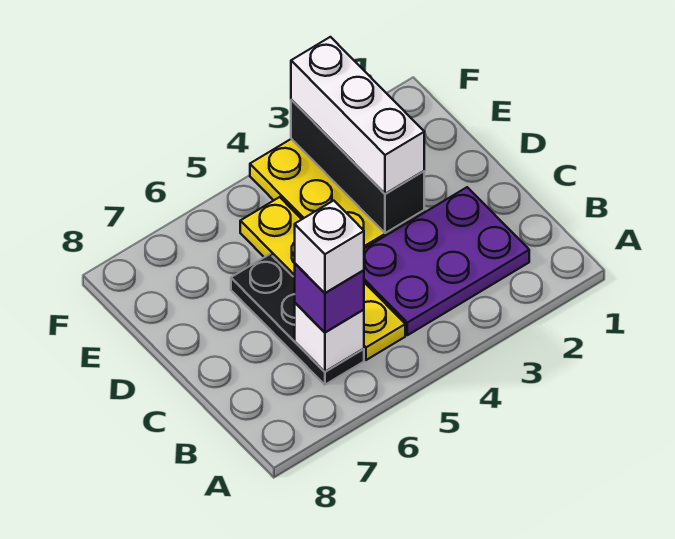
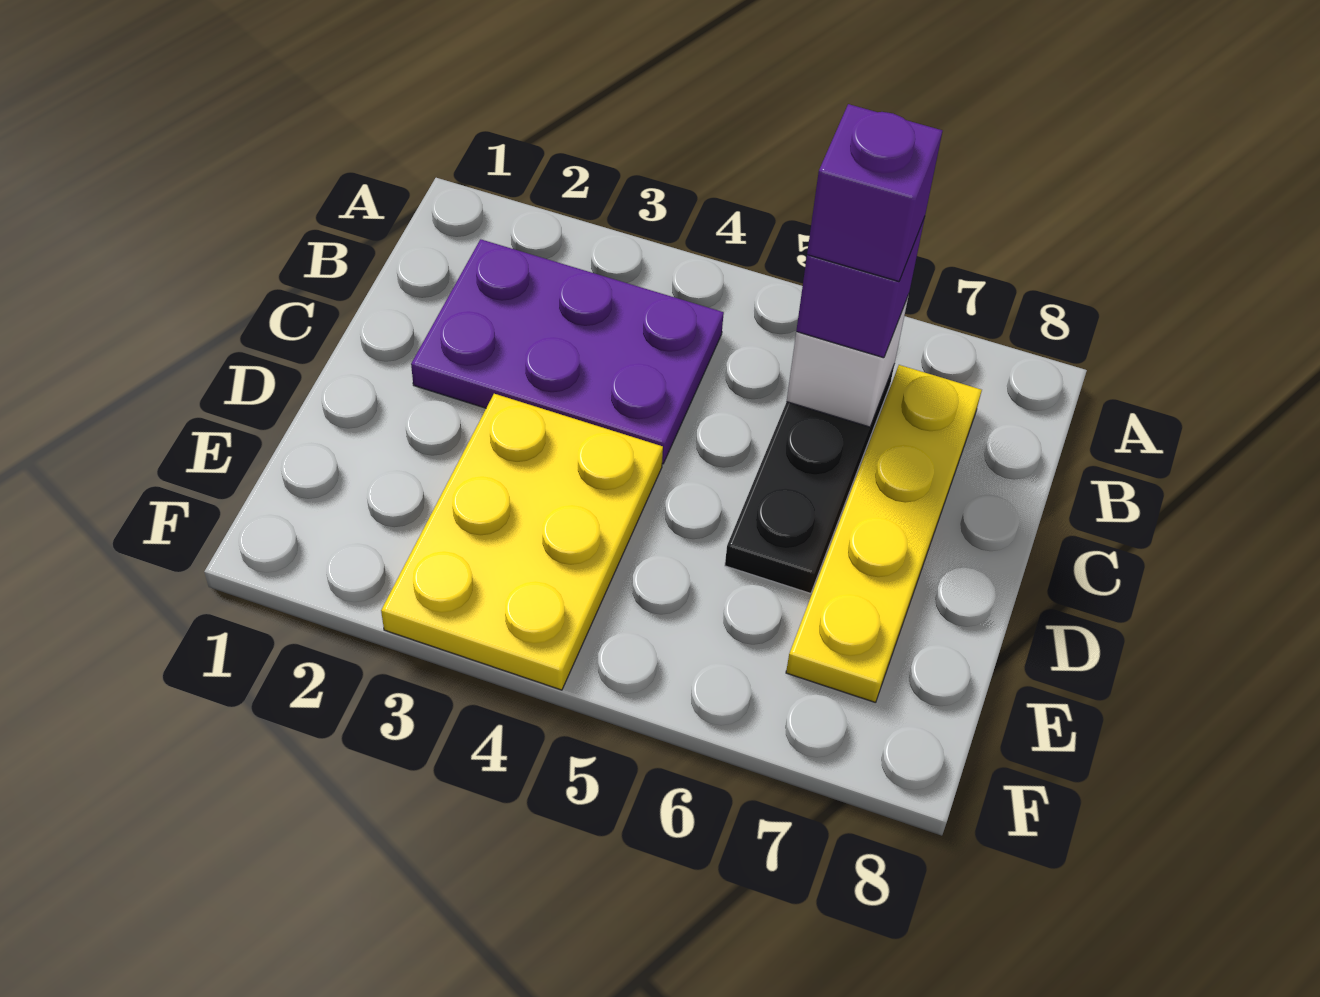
yellow 1x4 plate [240,197,405,360] -> yellow 1x4 plate moved to [786,365,982,703]
white 1x1 brick [295,201,364,293] -> purple 1x1 brick [807,104,942,282]
black 1x3 brick [291,100,424,233] -> none
white 1x3 brick [291,37,424,194] -> none

